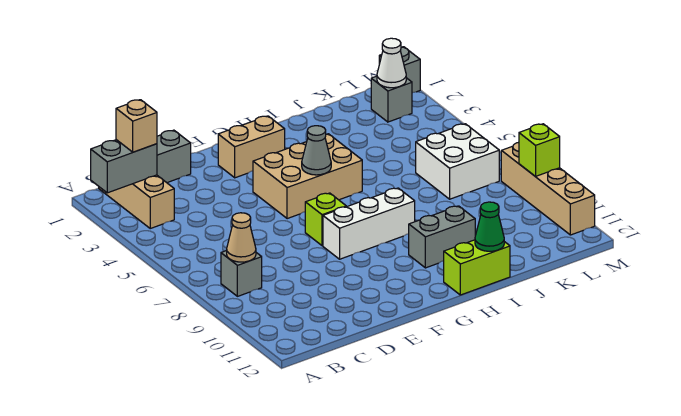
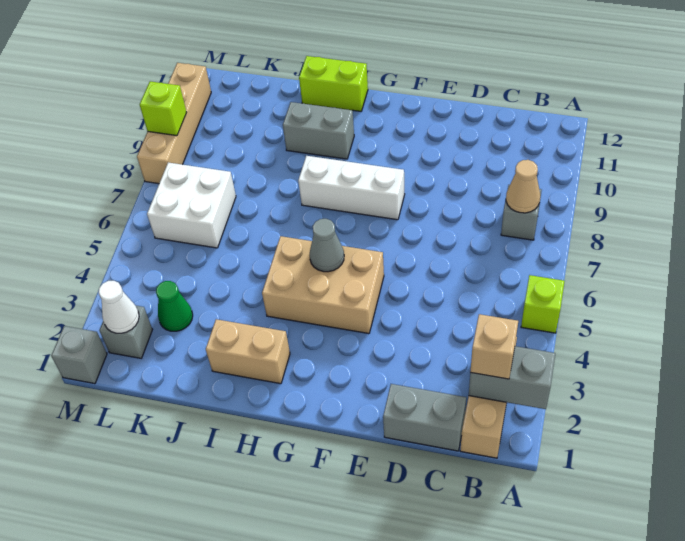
tan 1x2 brick [218,116,285,178] -> tan 1x2 brick moved to [206,319,290,384]
lime 1x1 brick [305,193,346,246] -> lime 1x1 brick moved to [521,275,565,333]
green 1x1 cone [475,202,504,251] -> green 1x1 cone moved to [156,281,193,331]

